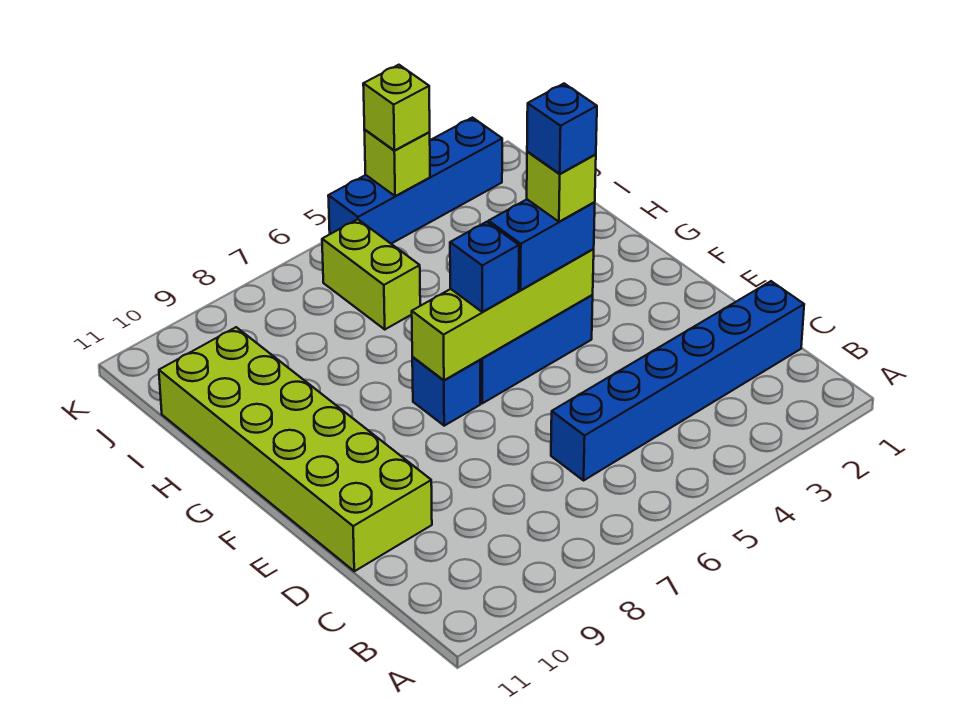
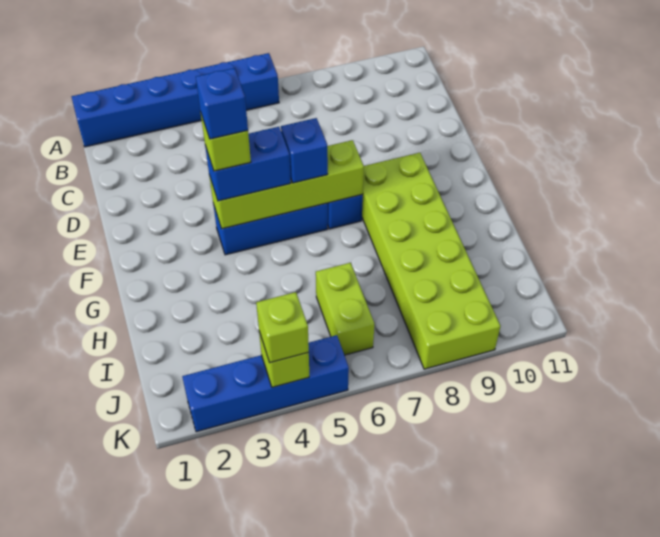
blue 1x6 brick [551,281,804,480] -> blue 1x6 brick moved to [72,53,279,147]
lime 2x6 brick [159,327,432,571] -> lime 2x6 brick moved to [362,153,500,369]

